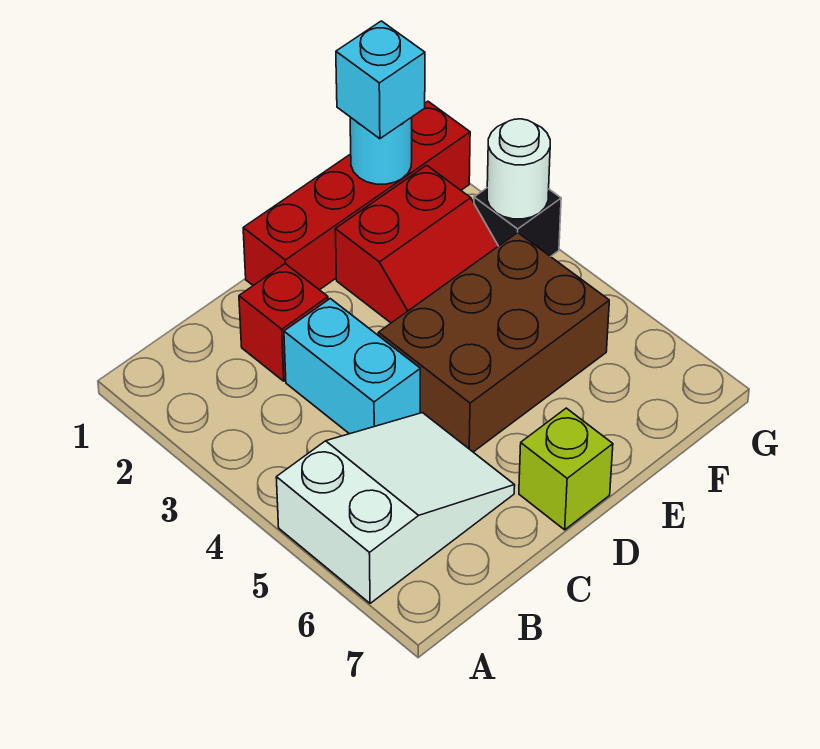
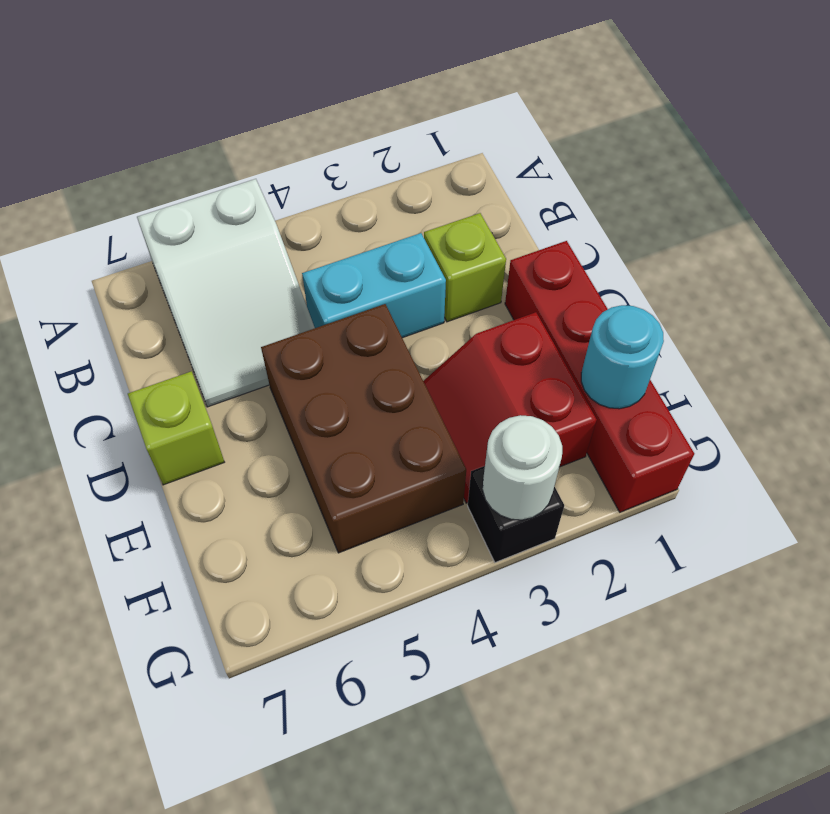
red 1x1 brick [239,264,328,381] -> lime 1x1 brick [424,213,506,322]
cyan 1x1 brick [336,21,425,139] -> none

